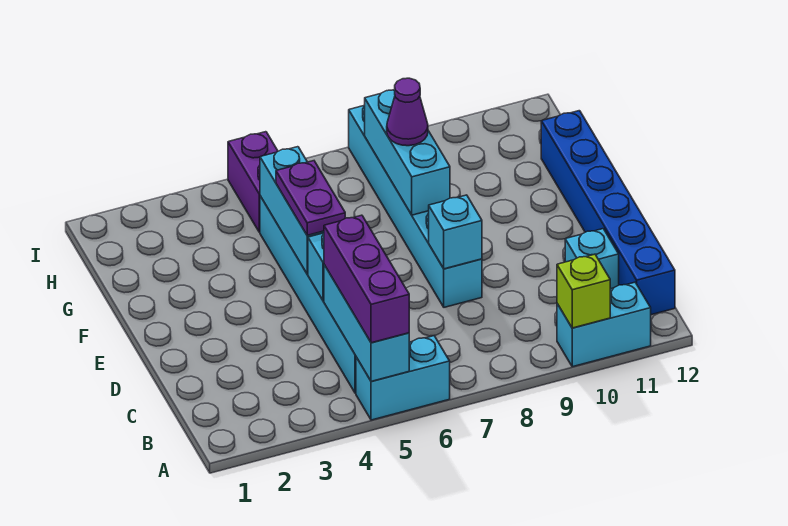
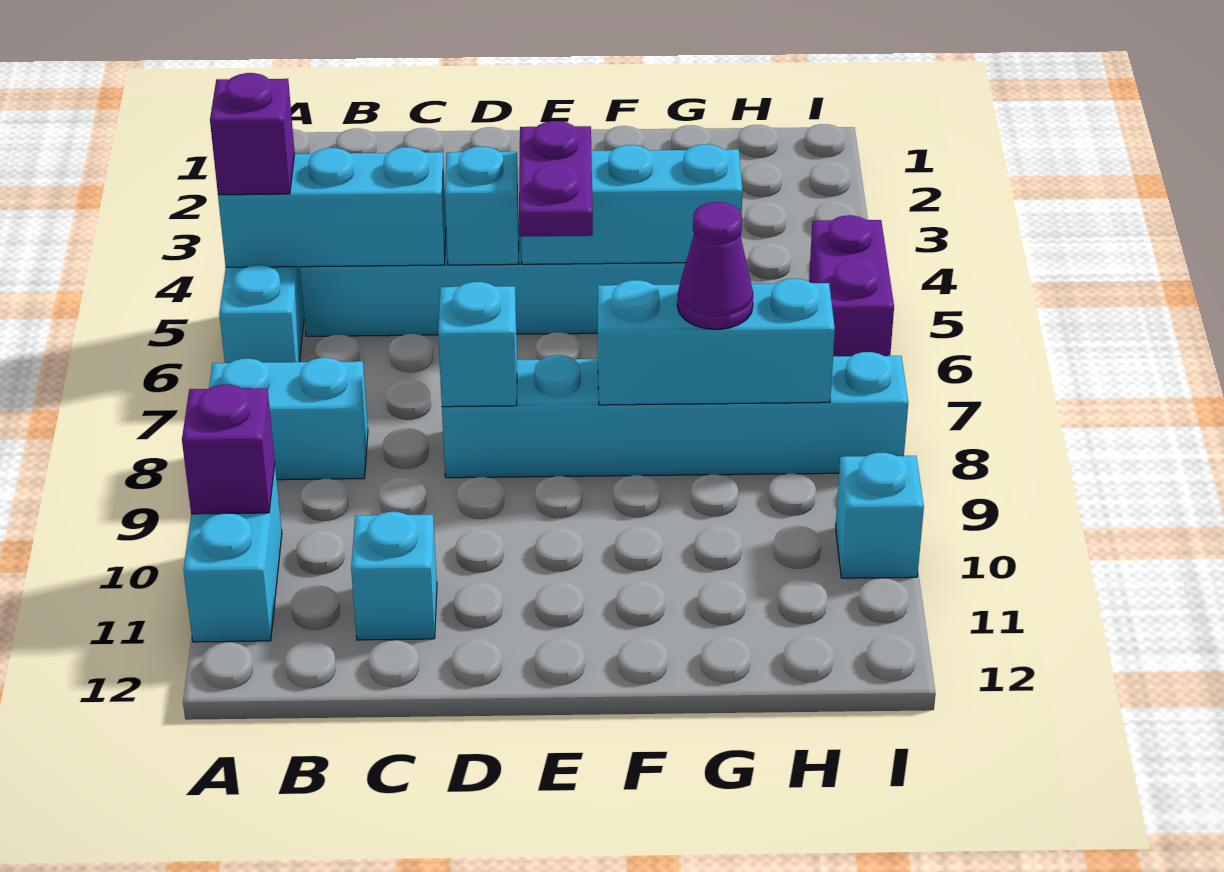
purple 1x3 brick [324,215,409,343] -> purple 1x1 brick [210,73,295,195]
none -> cyan 1x2 brick [209,358,368,480]
lime 1x1 brick [557,254,610,328] -> purple 1x1 brick [182,384,275,514]
blue 1x6 brick [541,111,675,315] -> none
purple 1x2 plate [276,161,345,235] -> purple 1x2 plate turned to [519,121,593,237]
purple 1x2 brick [228,132,278,232] -> purple 1x2 brick turned to [809,215,894,356]
none -> cyan 1x1 brick [836,453,924,578]

